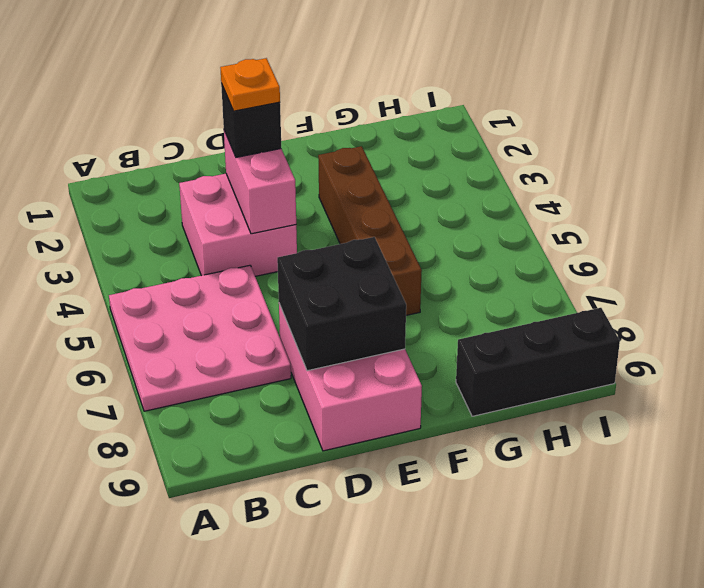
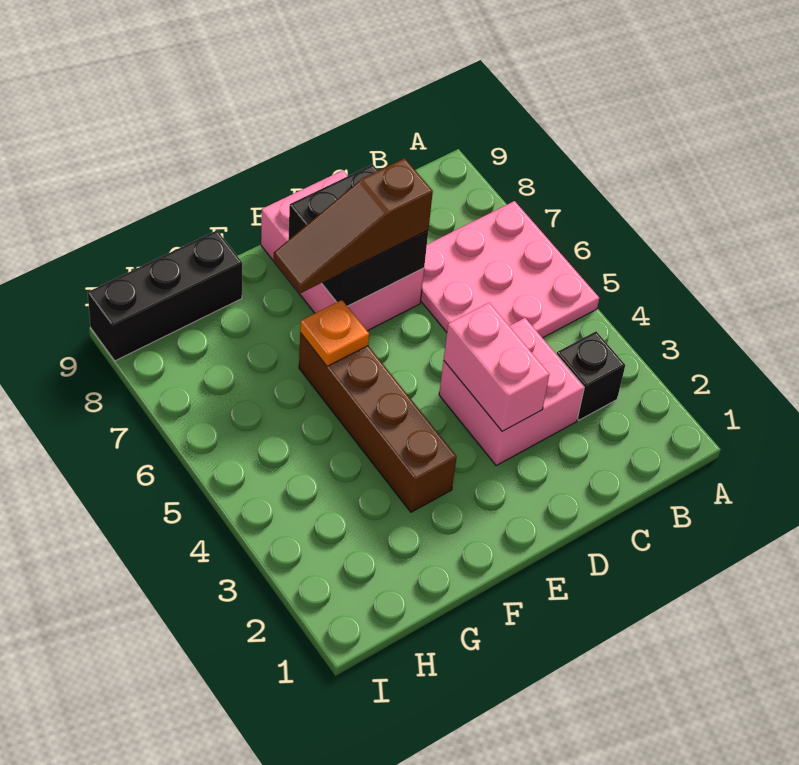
black 1x1 brick [221,84,281,157] -> black 1x1 brick moved to [557,331,625,420]
orange 1x1 plate [220,58,280,111] -> orange 1x1 plate moved to [300,300,369,366]
none -> brown 1x3 slope [274,158,433,293]

